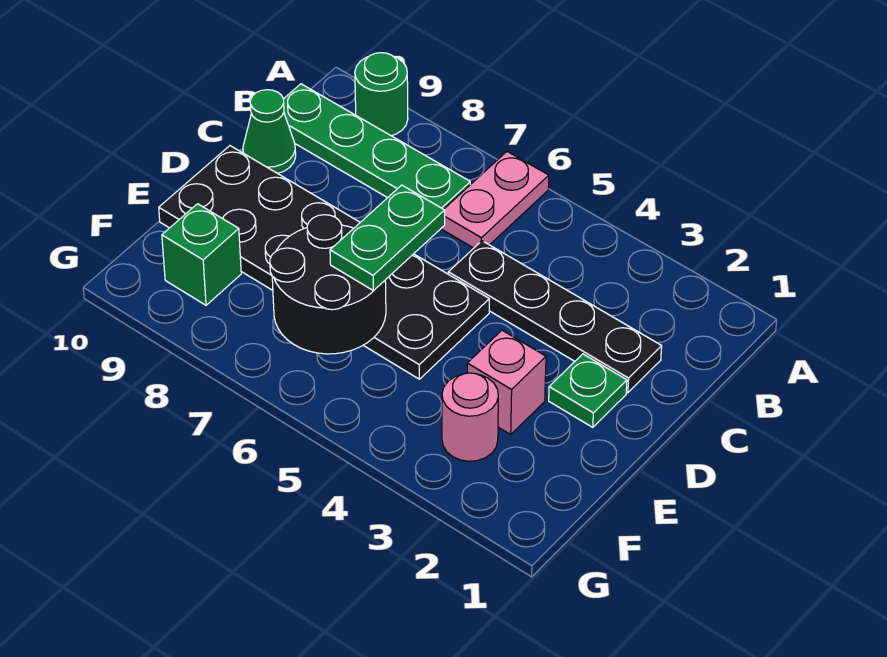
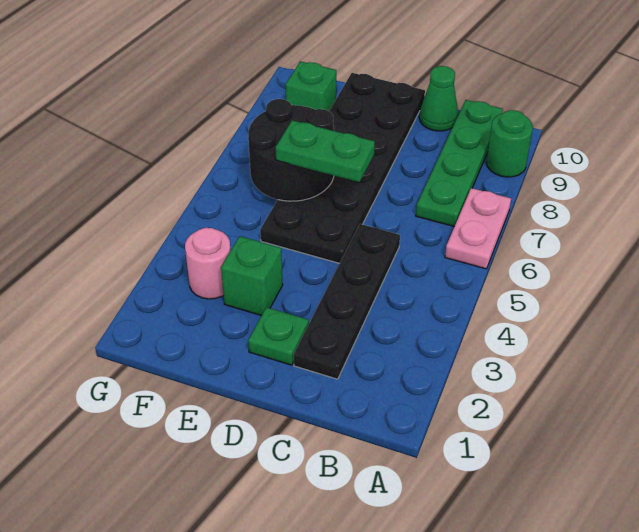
pink 1x2 plate [441,152,549,248] -> pink 1x2 plate turned to [445,188,511,269]
pink 1x1 brick [467,330,546,434] -> green 1x1 brick [221,236,283,316]

